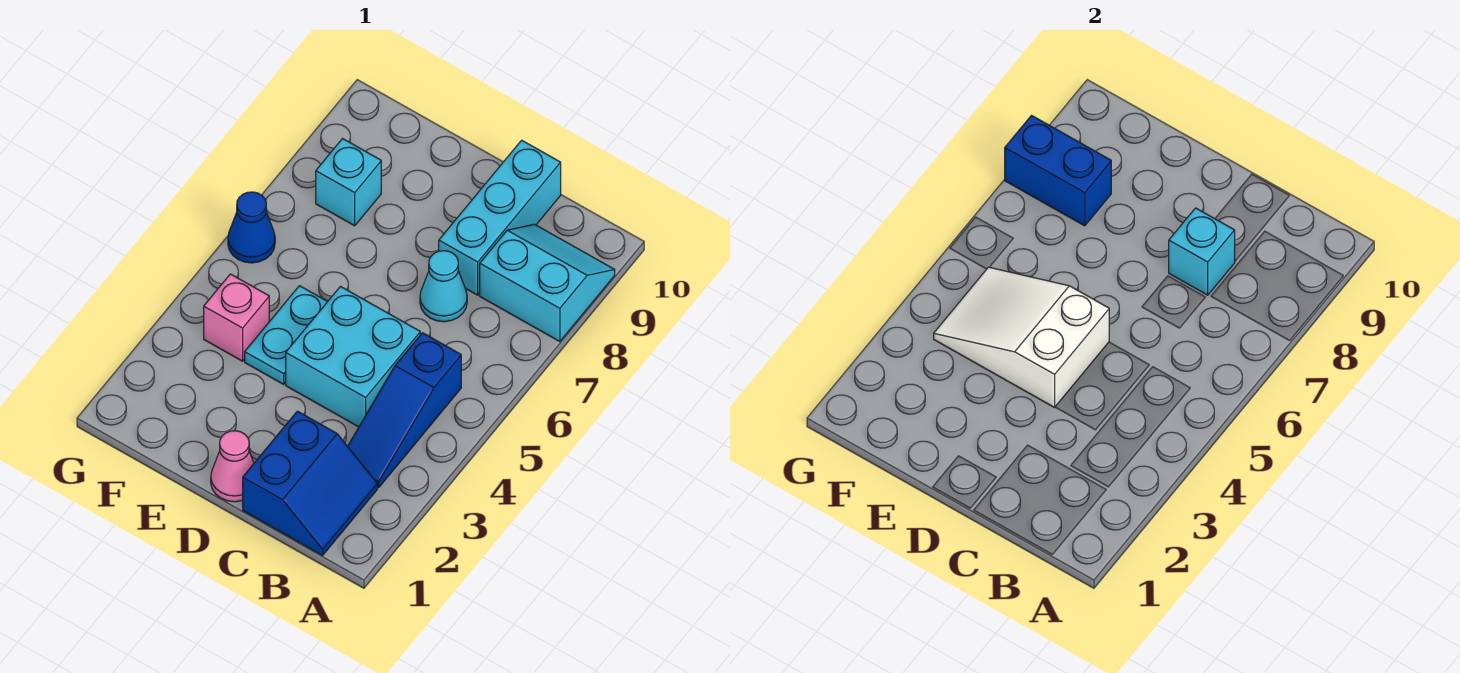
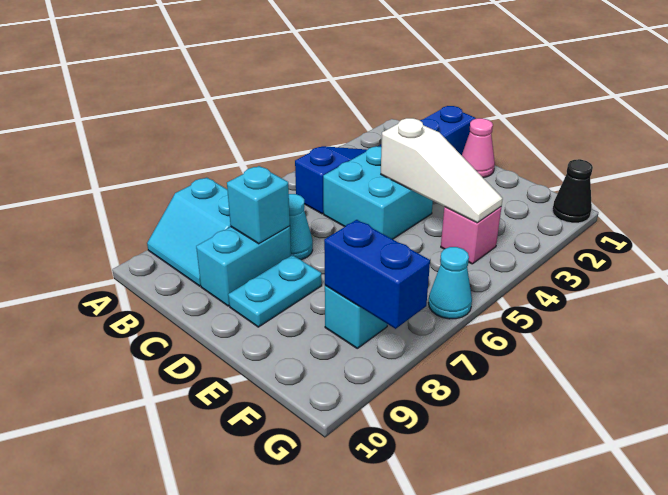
cyan 1x3 brick [439,140,561,295] -> cyan 1x2 brick [196,226,291,306]
white 2x3 slope [934,267,1109,407] -> white 1x3 slope [381,118,503,223]
cyan 1x2 plate [245,286,328,384] -> cyan 1x2 plate moved to [228,255,322,327]
none -> black 1x1 cone [552,159,593,223]
blue 1x1 cone [228,192,275,263] -> cyan 1x1 cone [429,247,472,319]

